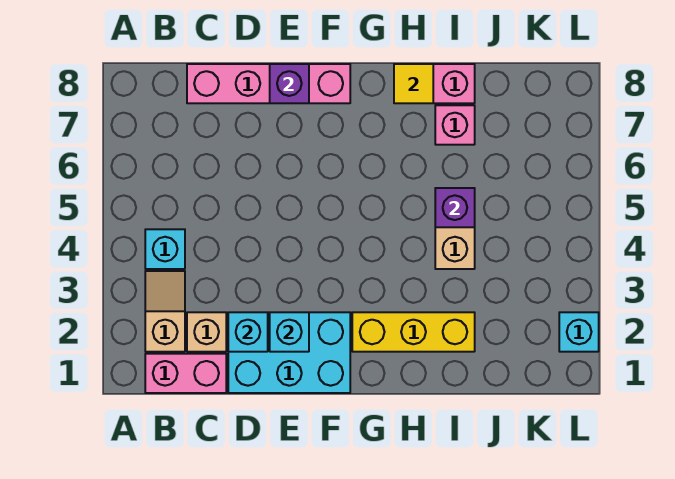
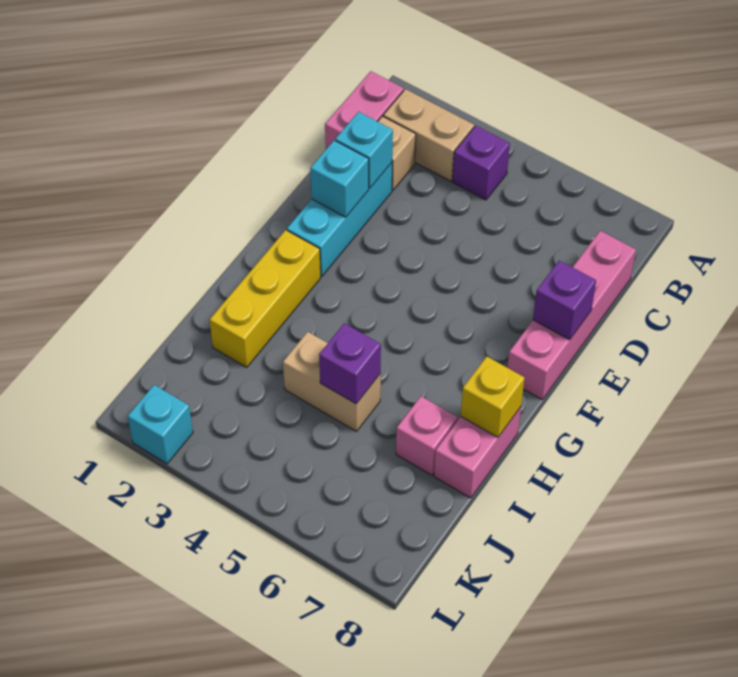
tan 1x2 slope [145,271,185,352] -> tan 1x2 brick [383,89,474,181]
cyan 1x1 brick [145,229,185,269] -> purple 1x1 brick [452,126,510,200]
cyan 2x3 brick [228,312,350,393] -> cyan 1x3 brick [287,162,392,276]
yellow 1x1 tile [394,64,433,103] -> yellow 1x1 brick [461,357,525,437]

